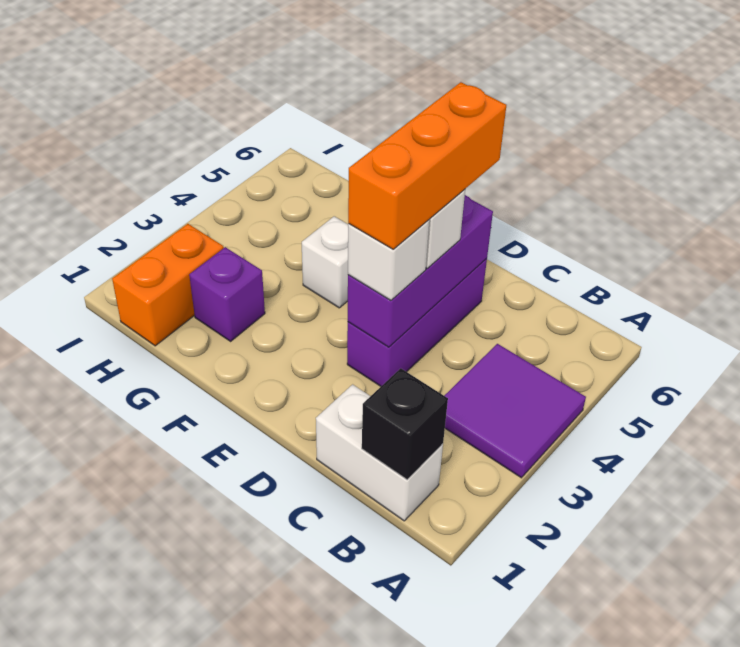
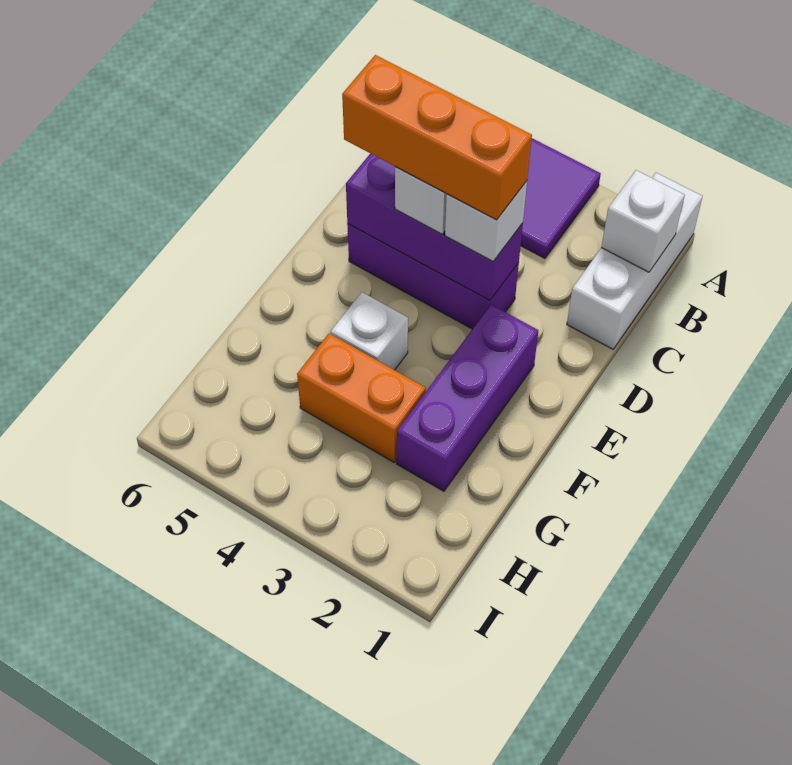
white 1x2 brick [316,384,443,521] -> white 1x3 brick [567,173,703,349]
black 1x1 brick [362,368,448,480] -> white 1x1 brick [601,170,685,272]
purple 1x1 brick [189,247,265,341] -> purple 1x3 brick [397,305,539,491]
orange 1x2 brick [112,224,224,346] -> orange 1x2 brick moved to [297,333,426,462]

